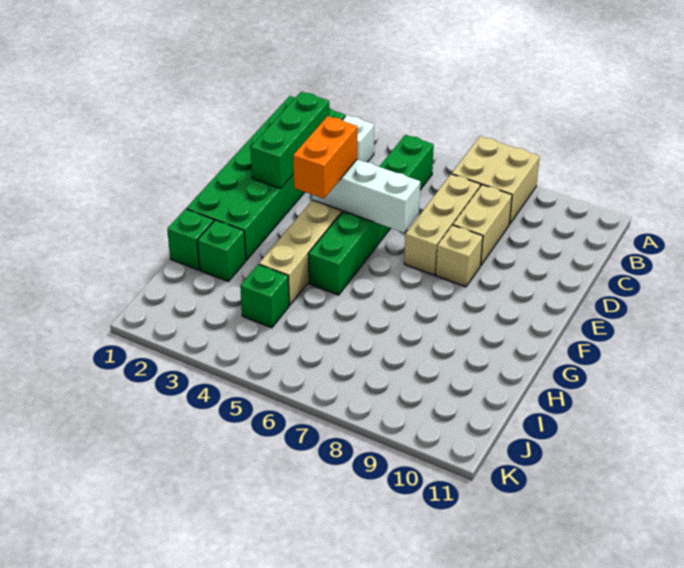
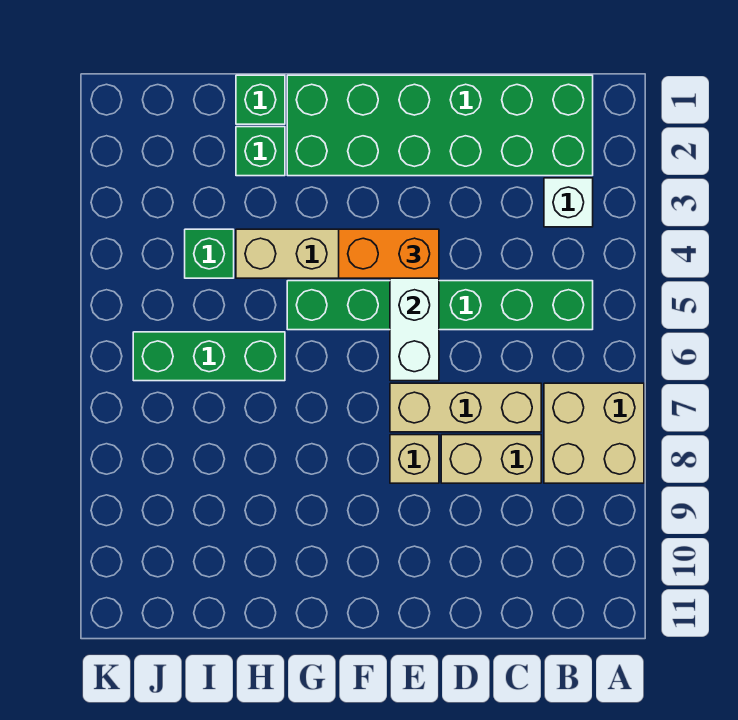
green 1x3 brick [251,92,329,188] -> green 1x3 brick moved to [133,332,285,381]

